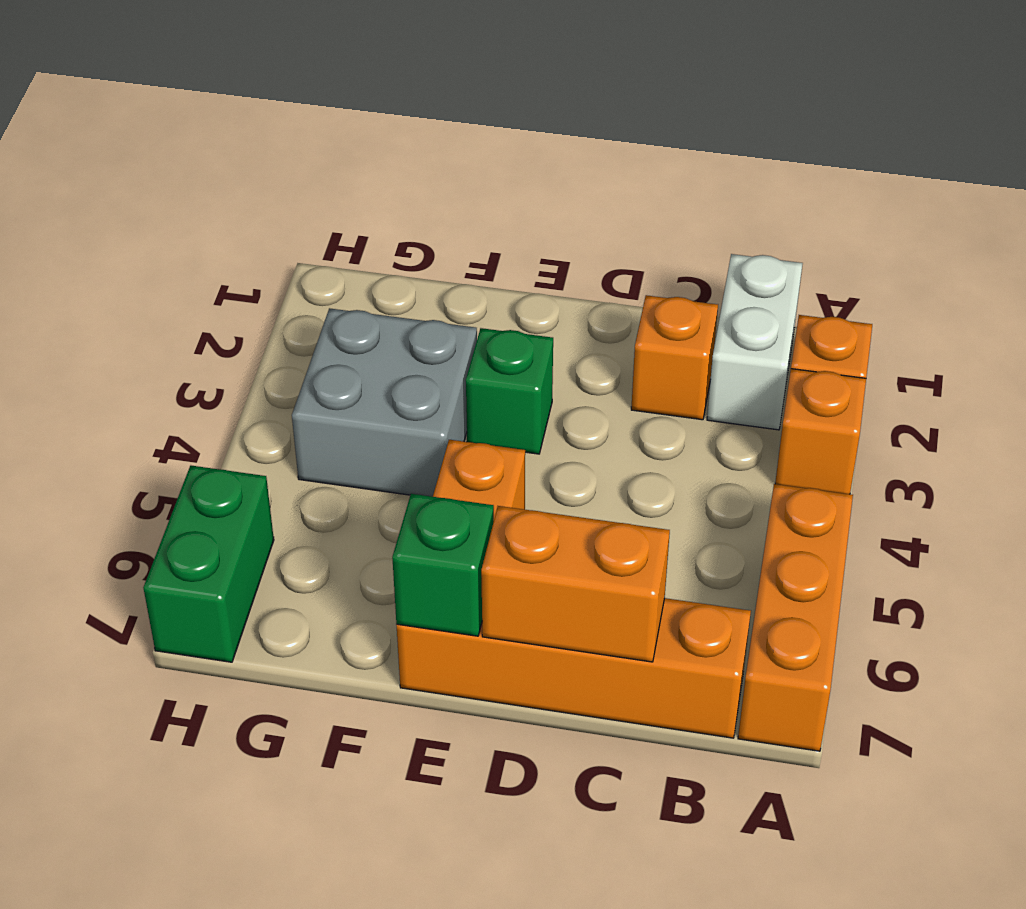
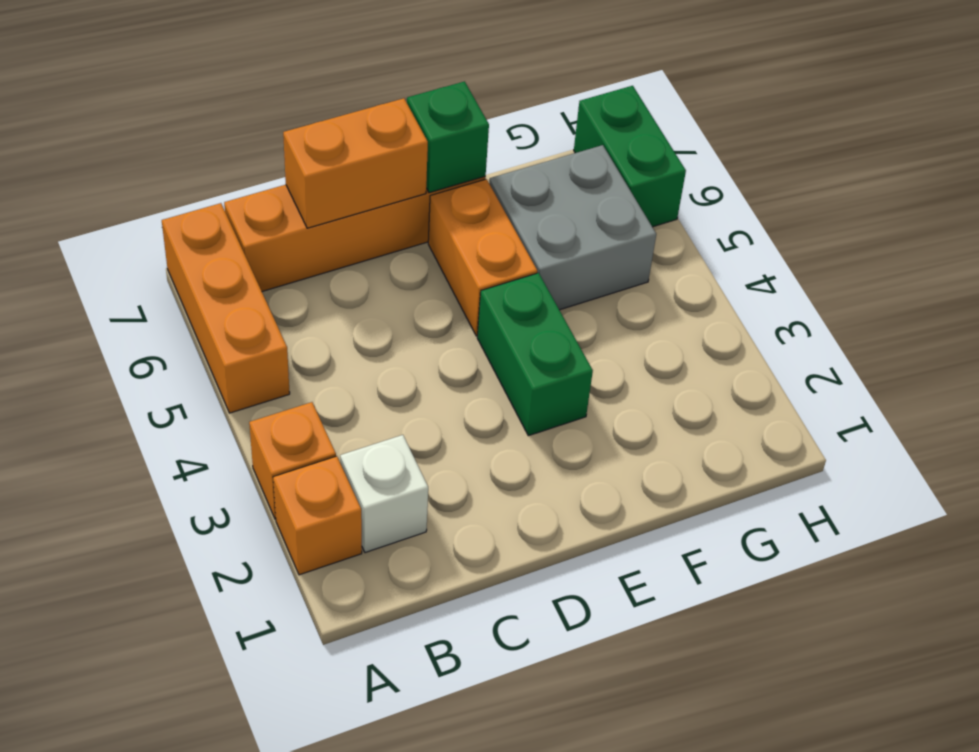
white 1x2 brick [707,254,803,430] -> white 1x1 brick [340,435,428,553]
orange 1x1 brick [631,295,718,420] -> none
green 1x1 brick [466,328,553,454] -> green 1x2 brick [477,273,593,436]
grey 2x2 brick [292,308,477,497] -> grey 2x2 brick moved to [489,145,656,310]

